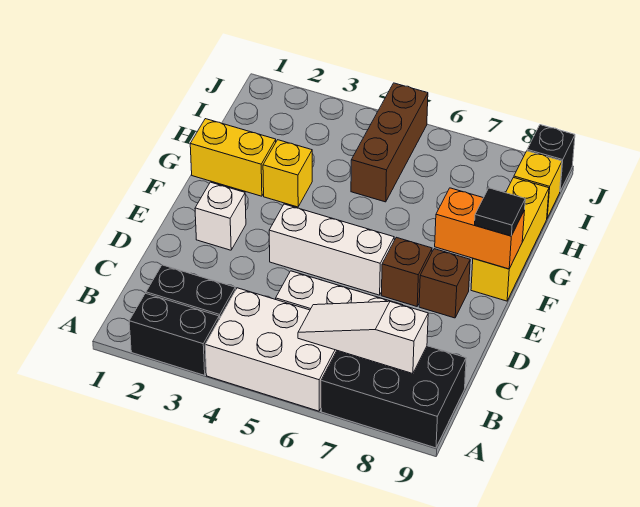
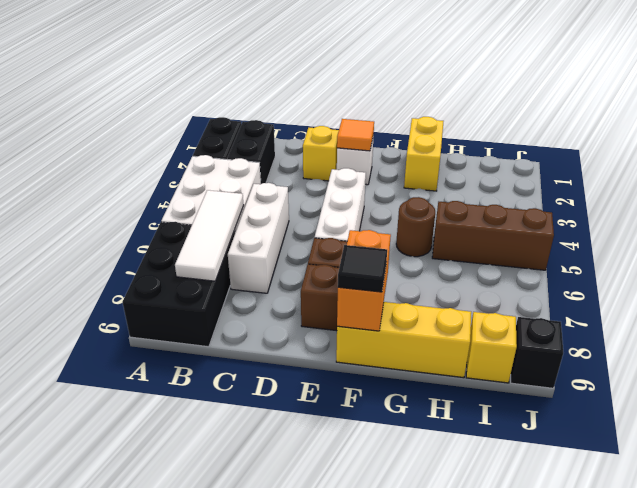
white 1x3 slope [298,301,428,374] -> white 1x3 tile [175,190,244,281]
none -> orange 1x1 tile [337,119,374,151]
yellow 1x1 brick [263,140,312,207] -> yellow 1x1 brick moved to [303,126,339,181]
none -> brown 1x1 round brick [396,197,435,257]

